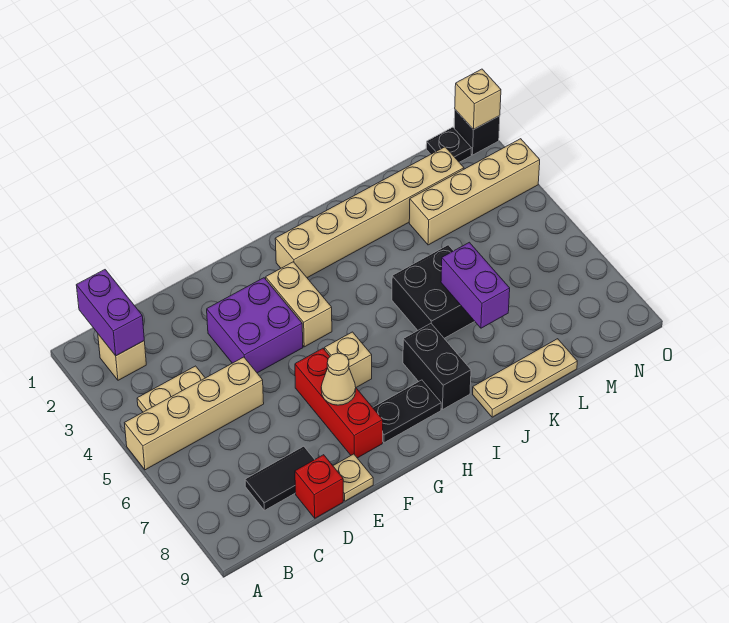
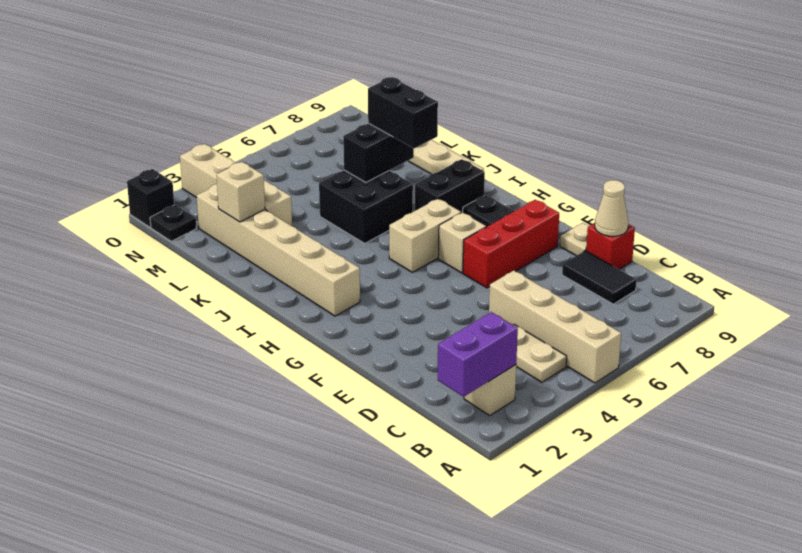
purple 2x2 brick [207,278,303,373] -> none
tan 1x1 cone [321,353,356,405] -> tan 1x1 cone moved to [595,180,628,236]
tan 1x2 brick [266,262,332,347] -> tan 1x2 brick moved to [389,199,461,272]
none -> black 1x2 brick [368,77,438,148]
purple 1x2 brick [441,242,510,328] -> black 1x2 brick [343,123,414,182]
tan 1x1 brick [455,69,501,129] -> tan 1x1 brick moved to [216,162,265,222]

